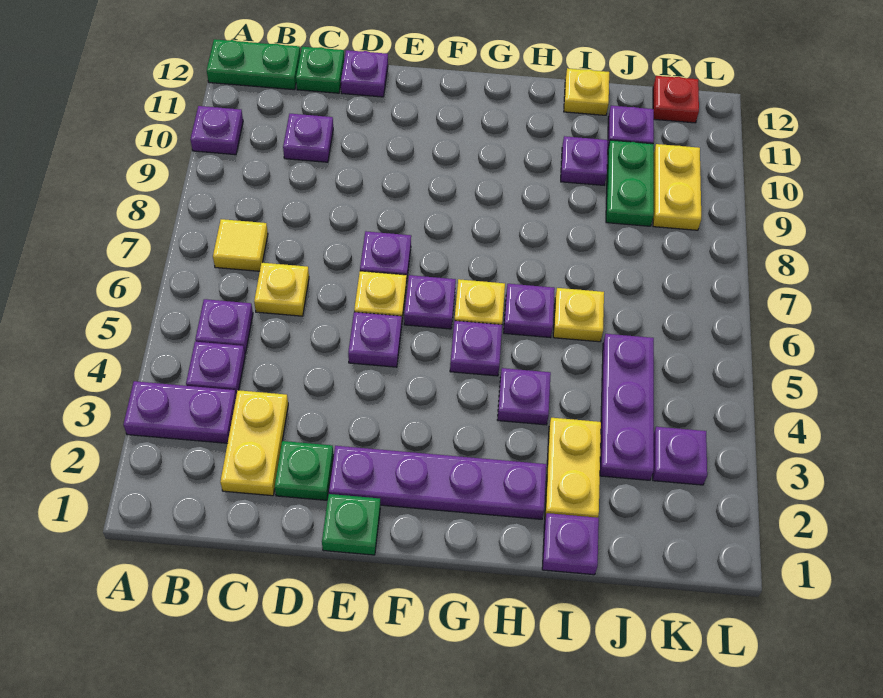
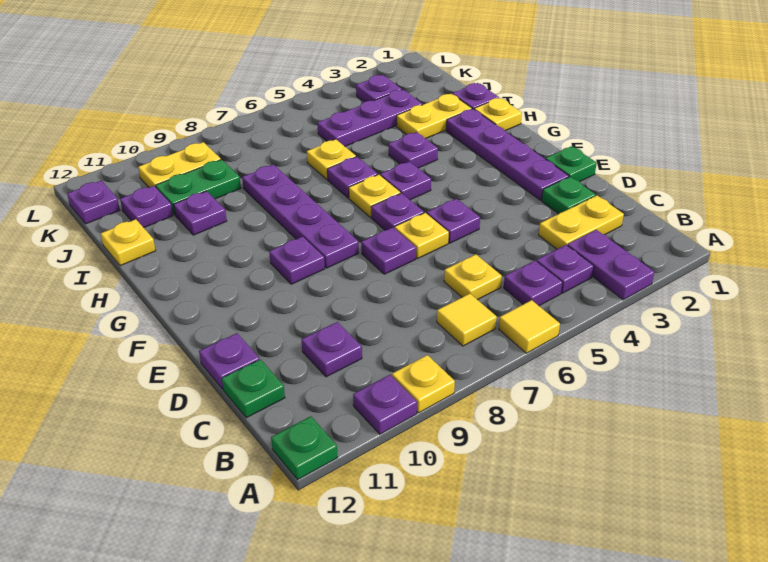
none -> yellow 1x1 tile [499,300,560,353]
none -> yellow 1x1 plate [392,355,455,413]
green 1x2 plate [207,39,300,90] -> green 1x1 plate [271,416,338,480]
none -> purple 1x4 plate [242,164,359,268]
none -> purple 1x1 plate [269,237,325,284]
none -> yellow 1x1 plate [474,98,522,131]
red 1x1 plate [653,76,699,123] -> purple 1x1 plate [67,181,120,224]

